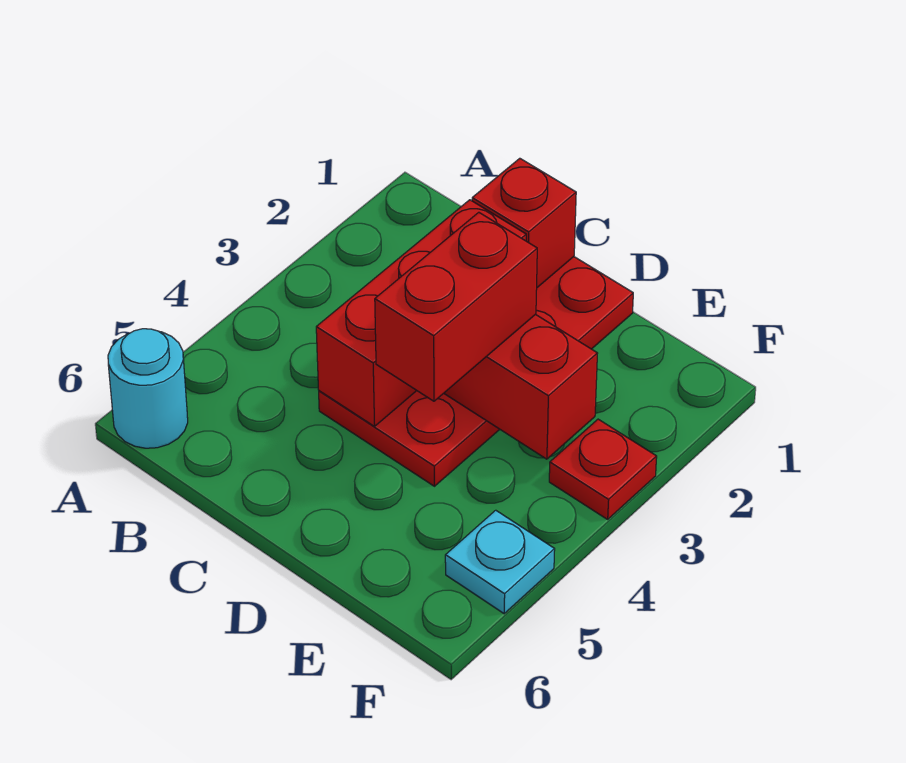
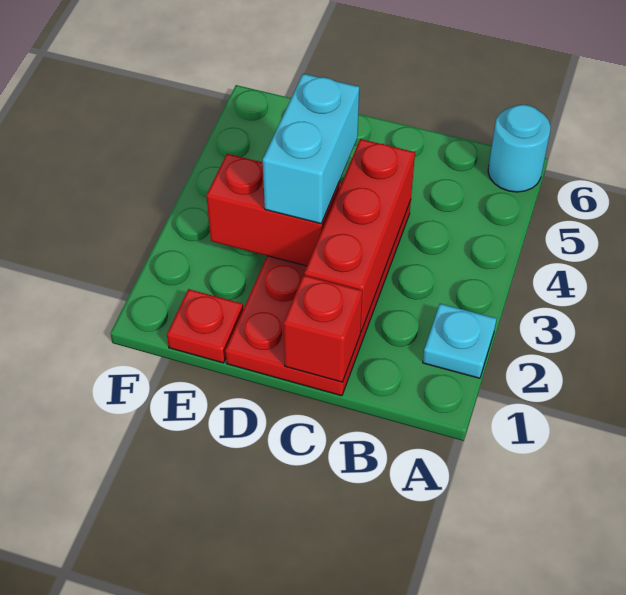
red 1x2 brick [375,212,537,401] -> cyan 1x2 brick [263,74,359,224]
red 1x1 plate [549,419,657,519] -> red 1x1 plate moved to [167,289,243,363]
cyan 1x1 plate [445,510,555,614] -> cyan 1x1 plate moved to [423,304,496,378]

